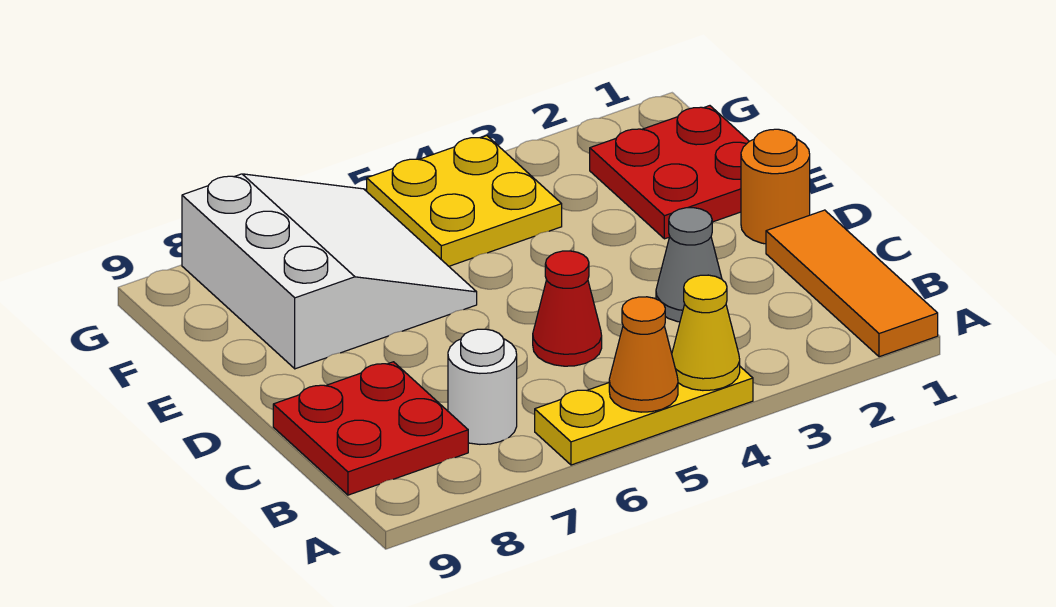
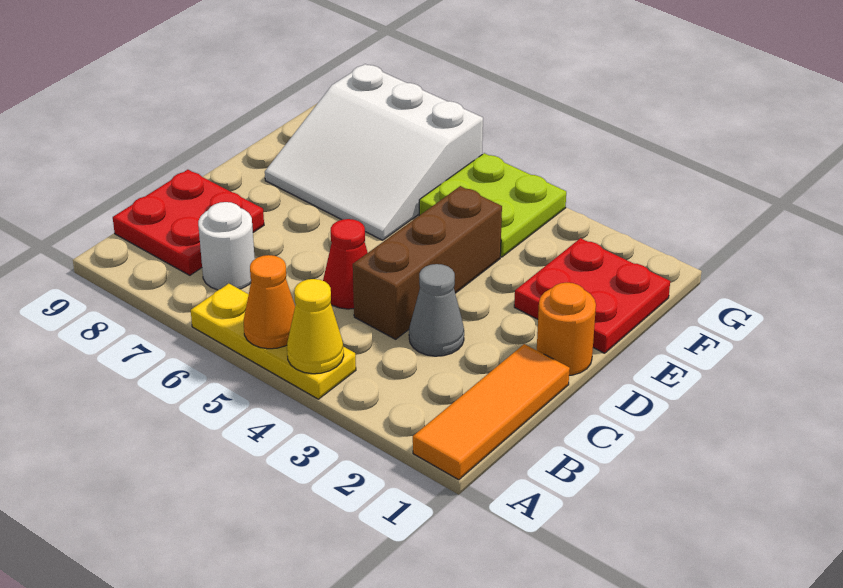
none -> brown 1x3 brick [353,186,502,339]
white 3x3 slope [182,174,477,369] -> white 3x3 slope turned to [265,64,483,240]
yellow 2x2 plate [367,136,562,266] -> lime 2x2 plate [419,153,566,257]

